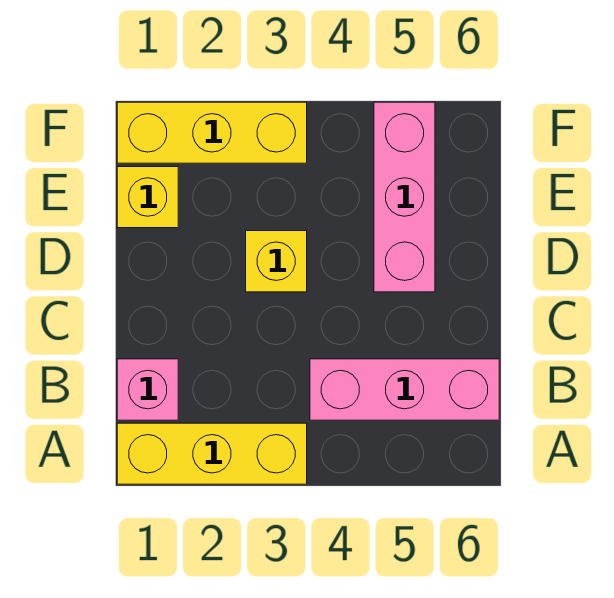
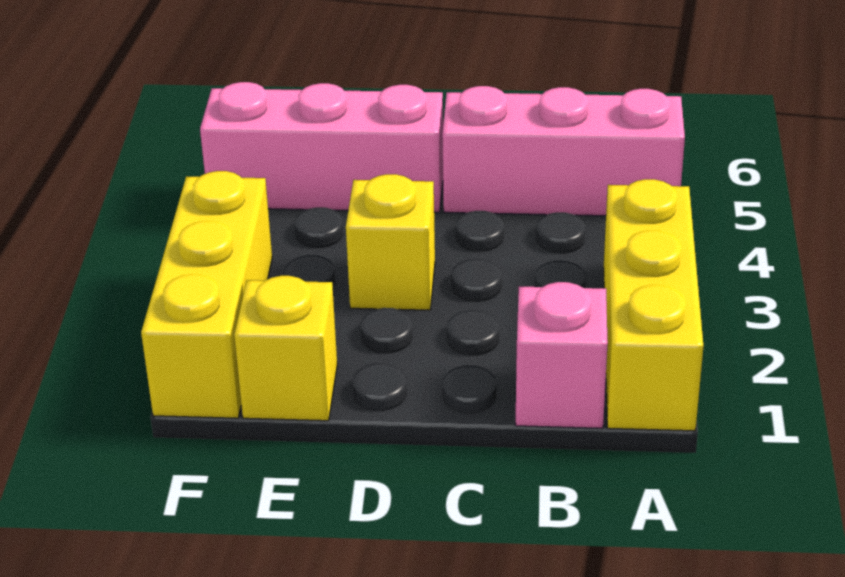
pink 1x3 brick [310,359,499,420] -> pink 1x3 brick turned to [442,86,685,216]

